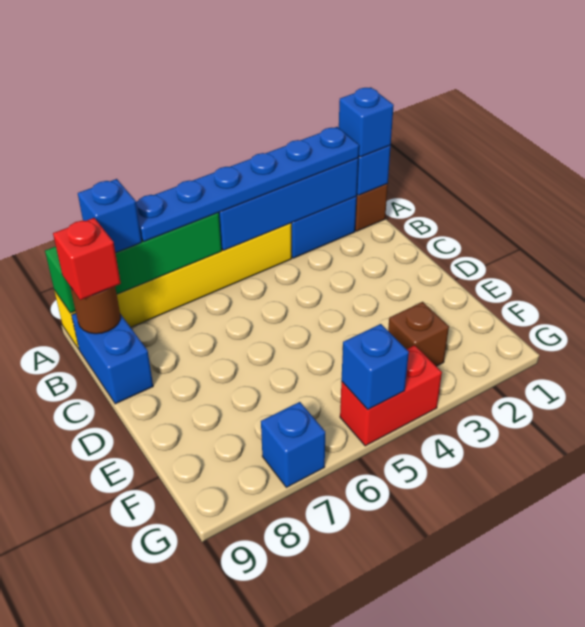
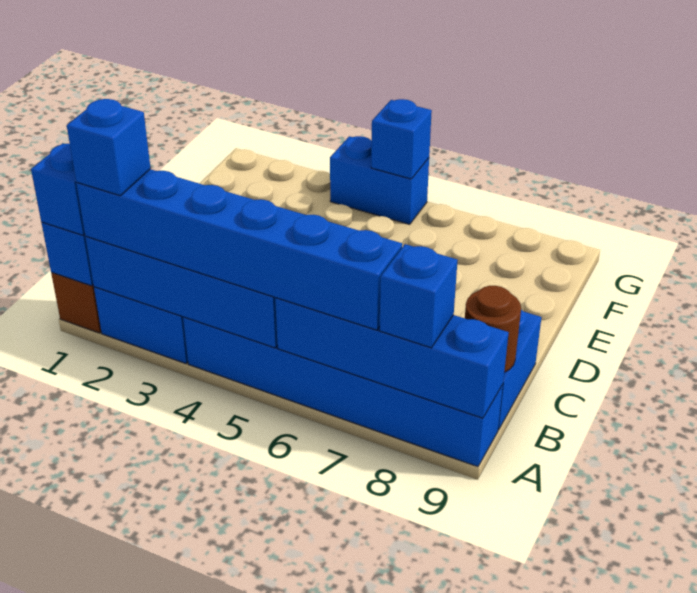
blue 1x6 plate [136,127,359,241] -> blue 1x6 brick [76,169,402,330]
yellow 1x6 brick [54,223,292,349] -> blue 1x6 brick [183,317,503,467]
green 1x4 brick [45,213,222,313] -> blue 1x4 brick [275,298,509,418]
red 1x1 brick [53,218,121,300] -> none
brown 1x1 brick [388,302,449,366] -> none
red 1x2 brick [340,345,442,446] -> blue 1x2 brick [330,136,429,224]
blue 1x1 brick [261,402,325,487] -> blue 1x1 brick moved to [67,99,151,196]

